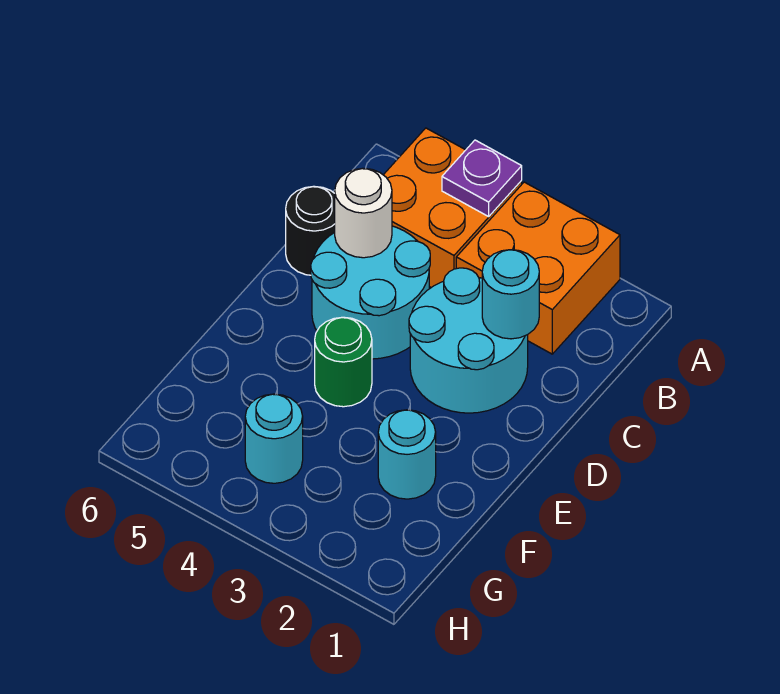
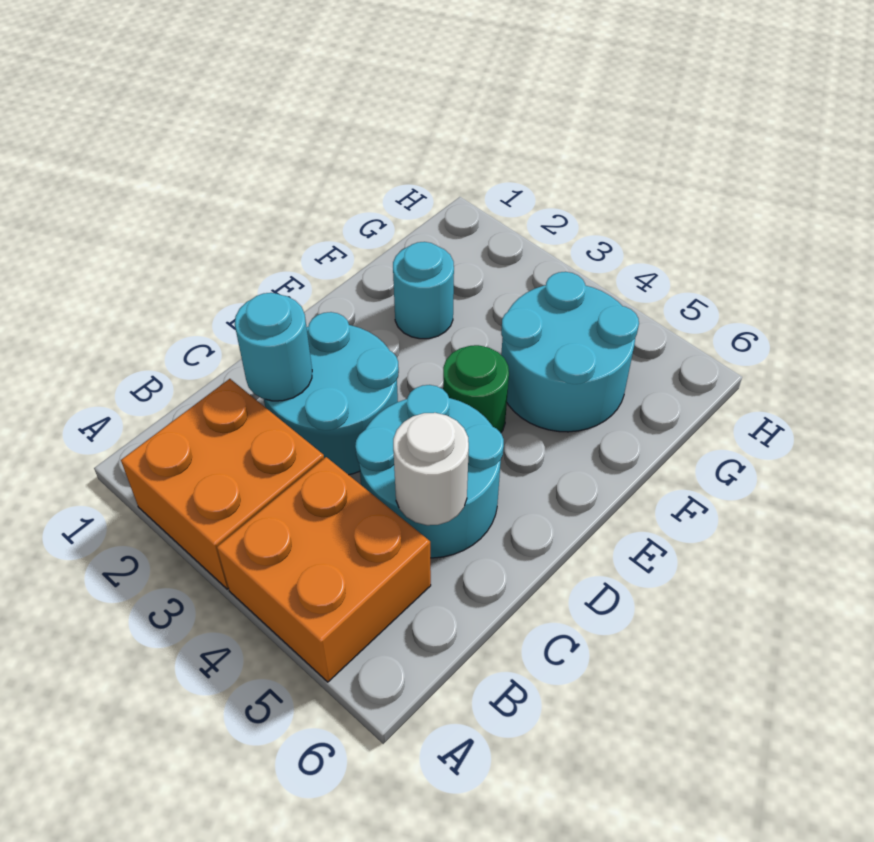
purple 1x1 plate [442,140,522,216] -> none
black 1x1 round brick [286,186,335,275] -> none
cyan 1x1 round brick [245,394,303,483] -> cyan 2x2 round brick [501,272,639,432]

